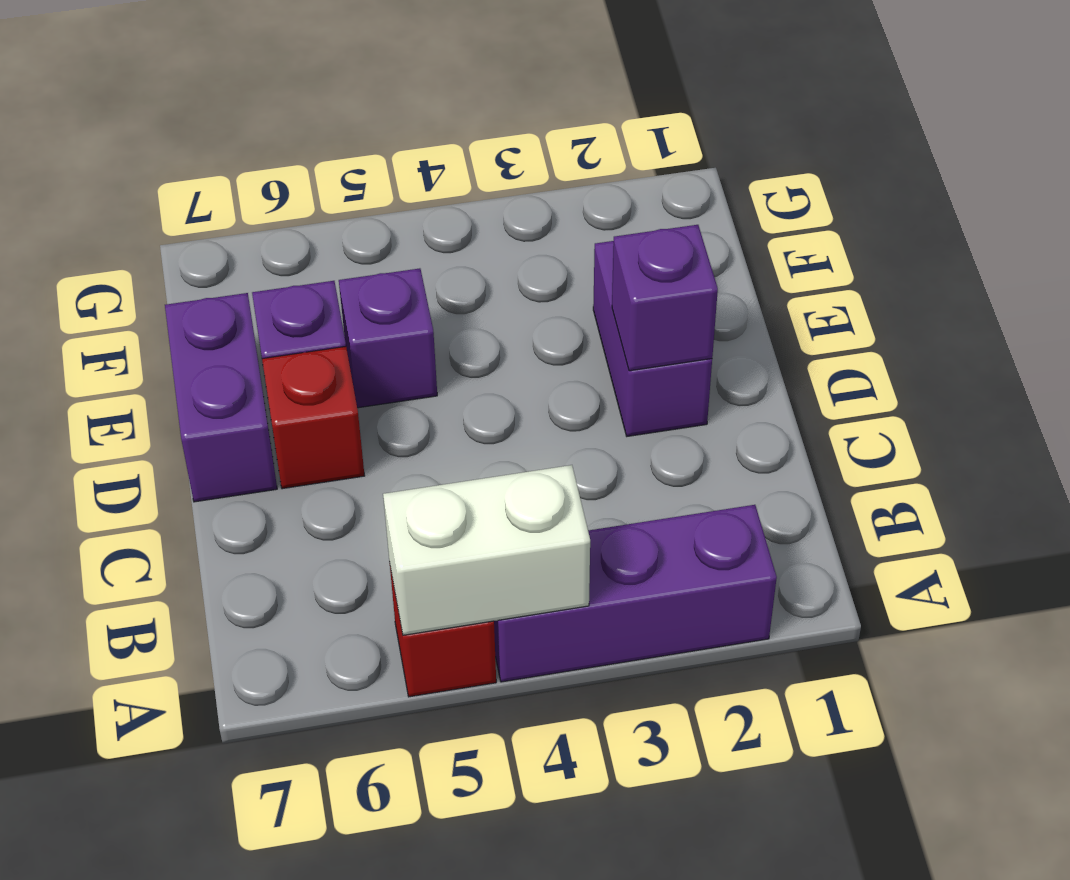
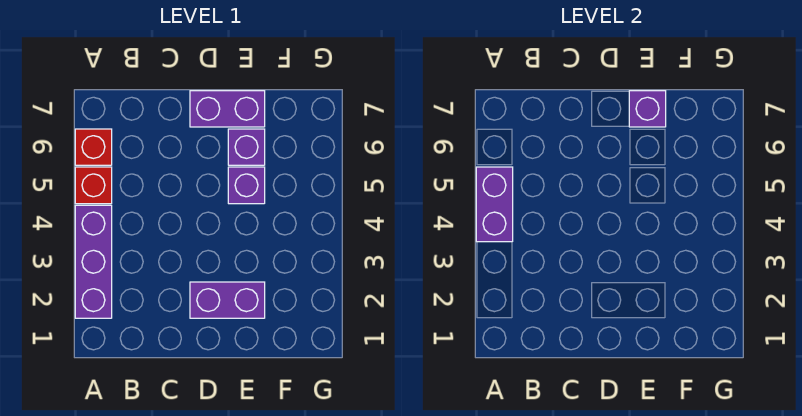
white 1x2 brick [383,465,590,635] -> purple 1x2 brick [476,167,513,242]
purple 1x1 brick [612,225,718,371] -> purple 1x1 brick moved to [629,91,666,127]
red 1x1 brick [262,346,365,489] -> red 1x1 brick moved to [75,129,112,165]

